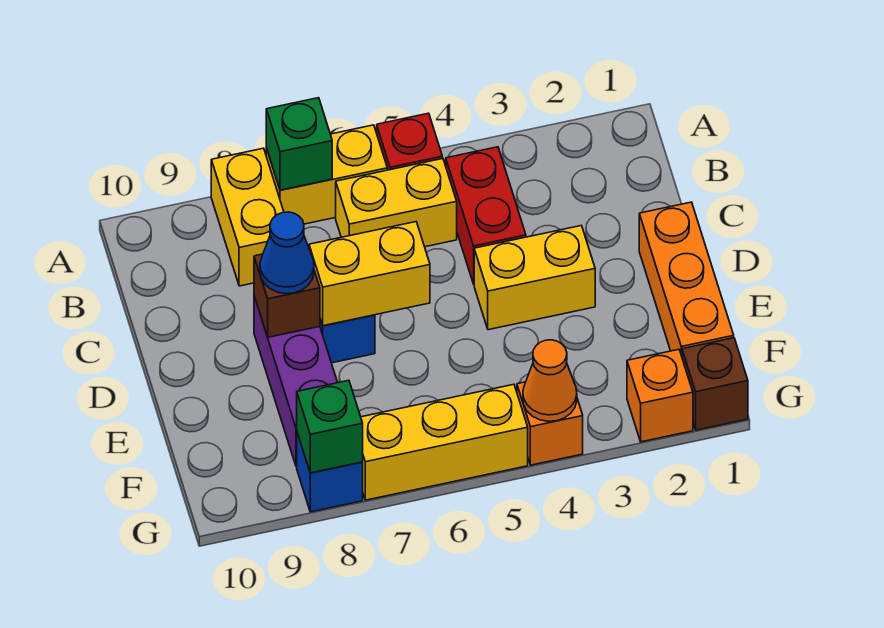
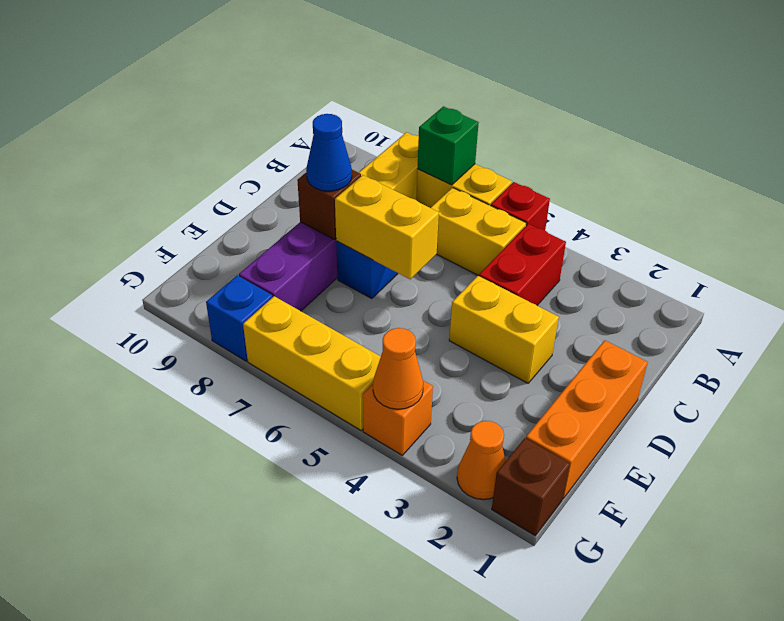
orange 1x1 brick [627,349,693,442] -> orange 1x1 cone [457,421,506,500]
green 1x1 brick [297,380,363,473] -> none

